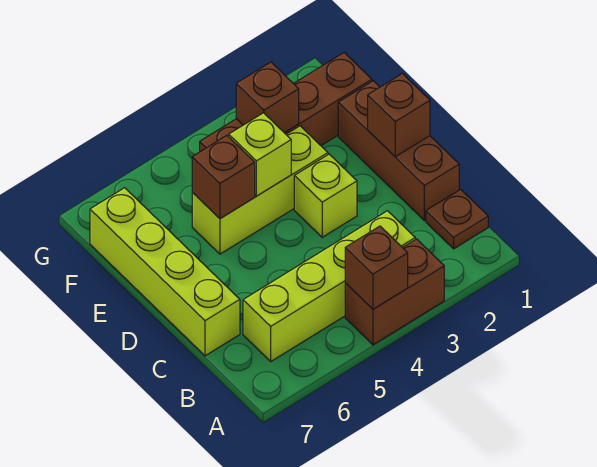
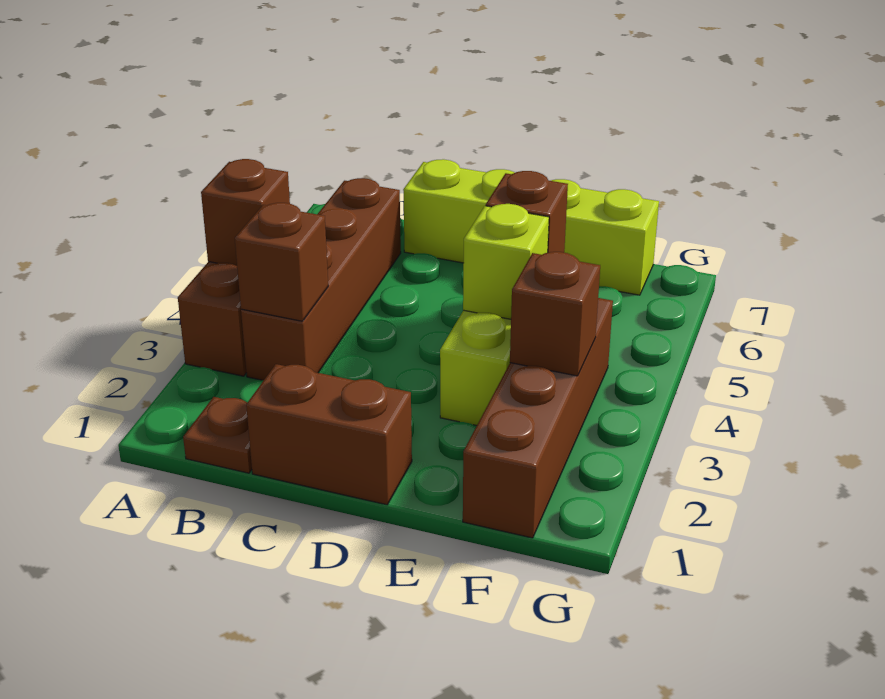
lime 1x4 brick [243,211,415,361] -> brown 1x4 brick [241,178,401,380]
brown 1x3 brick [338,81,459,221] -> brown 1x2 brick [246,364,412,505]
brown 1x1 brick [368,74,430,157] -> brown 1x1 brick moved to [235,203,328,321]
lime 1x1 brick [294,154,357,237] -> none

